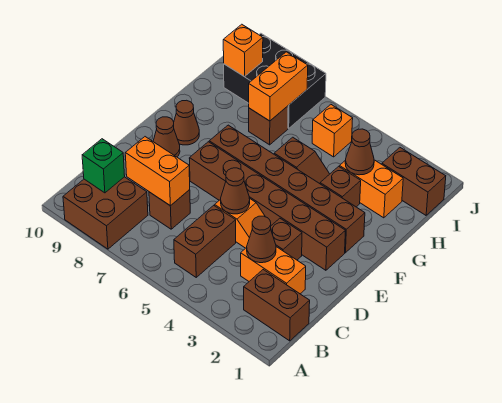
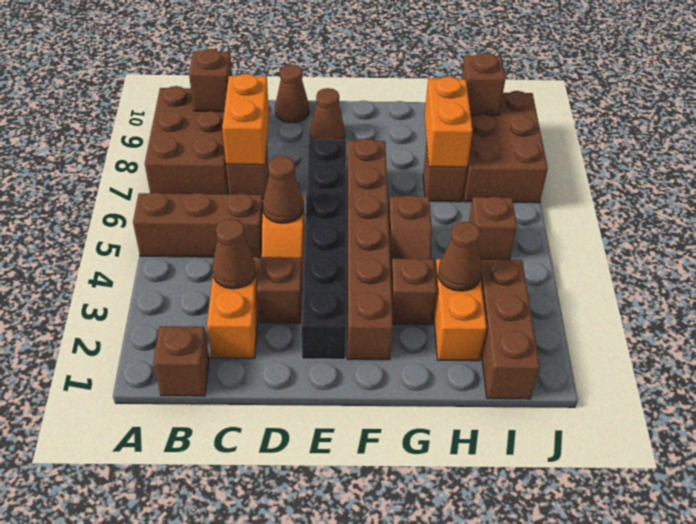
brown 2x2 brick [63,177,148,249] -> brown 2x3 brick [145,86,229,194]
brown 1x2 brick [244,270,310,341] -> brown 1x1 brick [153,326,209,396]
brown 1x2 brick [174,205,236,277] -> brown 1x3 brick [133,192,263,258]
green 1x1 brick [82,139,125,193] -> brown 1x1 brick [189,49,232,112]
brown 1x6 brick [189,142,345,270] -> black 1x6 brick [301,138,346,359]
brown 1x1 cone [174,100,199,145] -> brown 1x1 cone moved to [275,64,309,123]
orange 1x2 brick [249,52,308,121] -> orange 1x2 brick turned to [425,77,473,167]
brown 1x2 brick [382,148,446,215] -> brown 1x3 brick [480,259,540,399]
orange 1x1 brick [312,105,353,157] -> brown 1x1 brick [469,196,517,260]
black 2x3 brick [224,33,326,128] -> brown 2x3 brick [463,91,548,203]
orange 1x1 brick [223,24,263,76] -> brown 1x1 brick [462,53,505,115]

